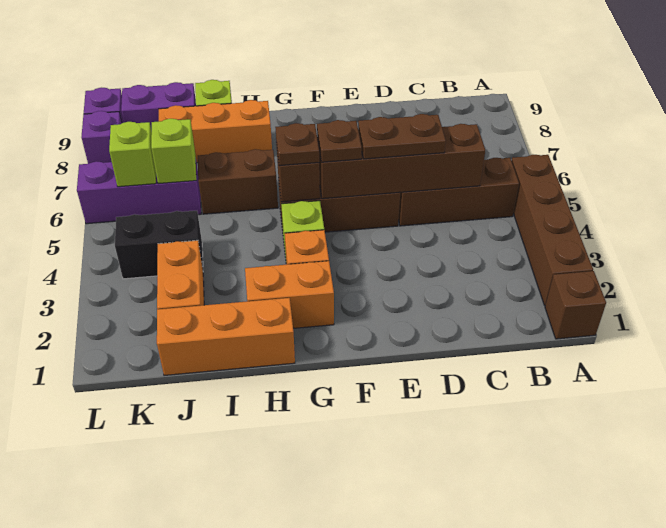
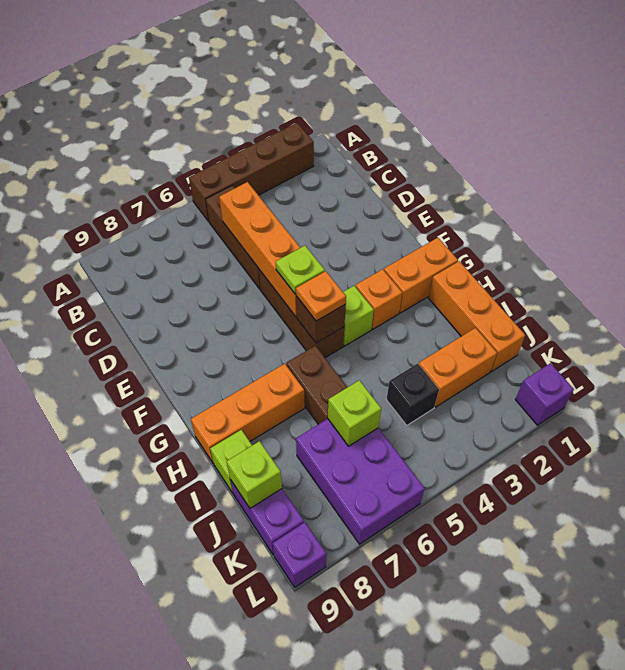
brown 1x1 brick [545,271,606,339] -> none
brown 1x4 brick [317,124,485,199] -> orange 1x4 brick [219,182,300,317]
brown 1x2 plate [358,114,446,159] -> none
brown 1x1 plate [317,120,362,162] -> lime 1x1 plate [276,246,325,294]
orange 1x2 brick [245,261,334,328] -> orange 1x2 brick turned to [384,238,458,313]
brown 1x1 plate [275,123,319,166] -> orange 1x1 plate [296,271,346,321]
orange 1x3 brick [159,100,272,163] -> orange 1x3 brick turned to [191,364,305,464]
black 1x2 brick [115,211,203,279] -> black 1x1 brick [386,363,439,425]
purple 1x3 brick [77,161,201,224] -> purple 2x3 brick [296,419,425,544]
lime 1x1 brick [109,122,156,187] -> lime 1x1 brick moved to [227,441,282,508]
purple 1x1 brick [82,111,122,164] -> purple 1x1 brick moved to [515,363,574,425]

